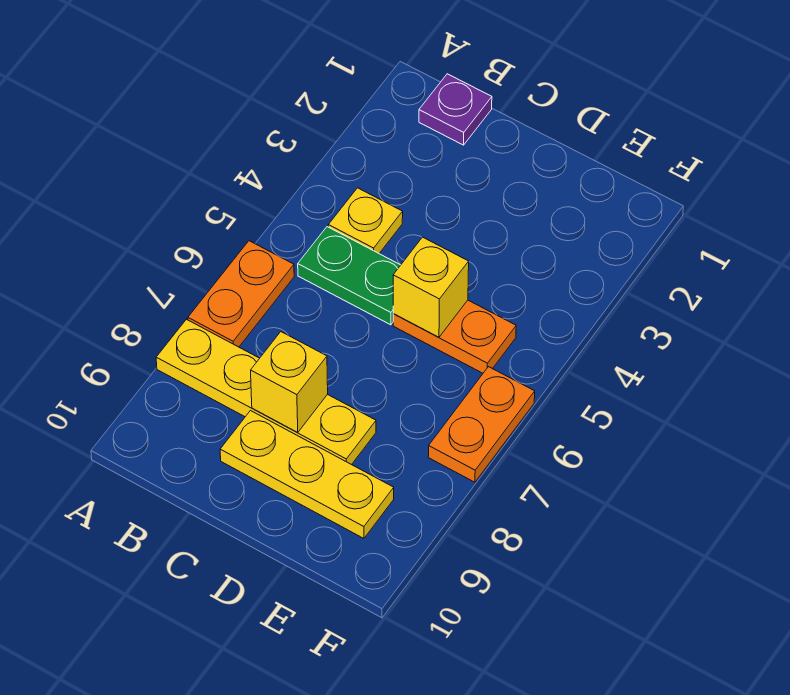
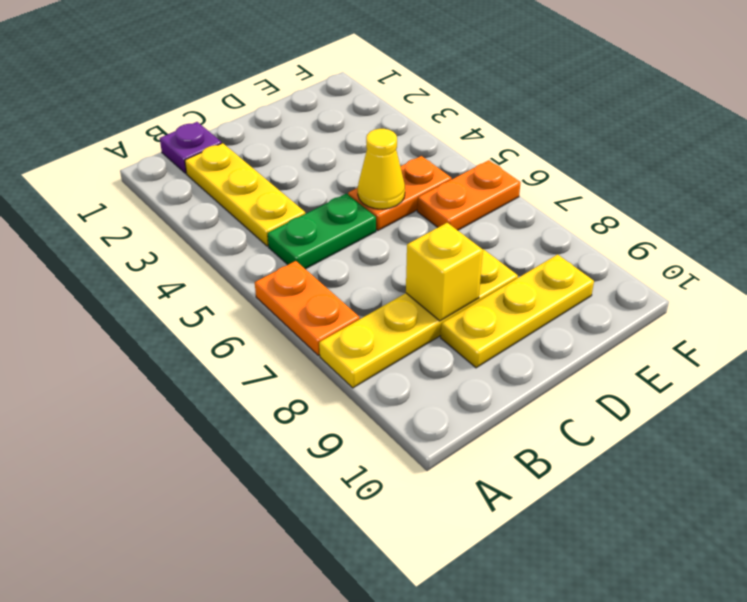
yellow 1x1 plate [328,188,403,253] -> yellow 1x3 plate [185,143,305,246]
yellow 1x1 brick [393,237,469,337] -> yellow 1x1 cone [358,129,405,209]
orange 1x2 plate [428,367,535,482] -> orange 1x2 plate turned to [417,160,521,230]

